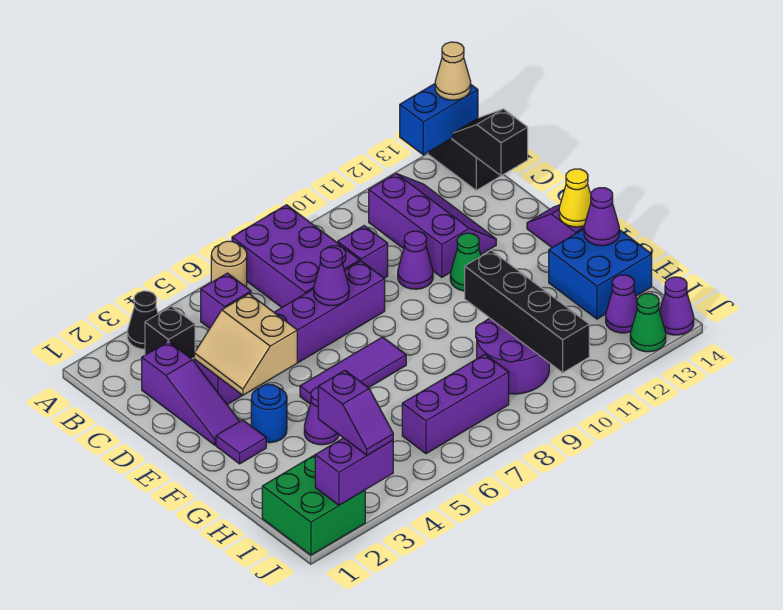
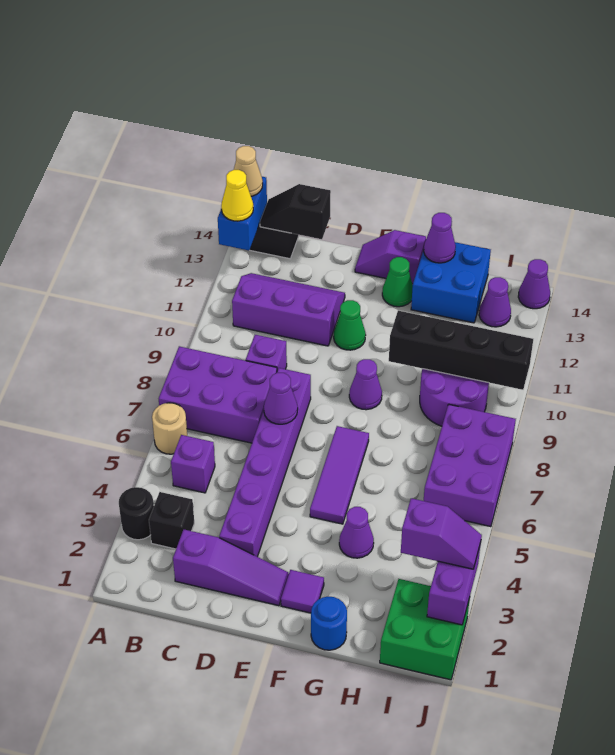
black 1x1 cone [127,291,158,349] -> black 1x1 round brick [119,487,154,540]
tan 2x2 slope [194,294,297,395] -> none
purple 1x1 cone [398,231,433,289] -> purple 1x1 cone moved to [349,359,382,410]
blue 1x1 round brick [251,384,287,443] -> blue 1x1 round brick moved to [311,597,347,650]
yellow 1x1 cone [559,169,591,227] -> yellow 1x1 cone moved to [221,170,253,221]
purple 1x3 brick [402,354,509,454] -> purple 2x3 brick [424,404,516,527]
green 1x1 cone [630,294,666,352] -> green 1x1 cone moved to [382,257,413,307]

